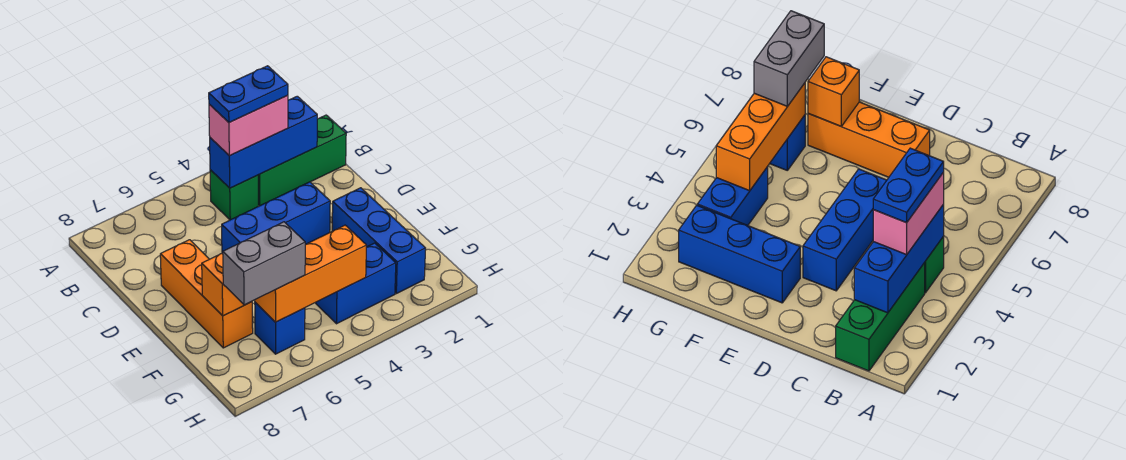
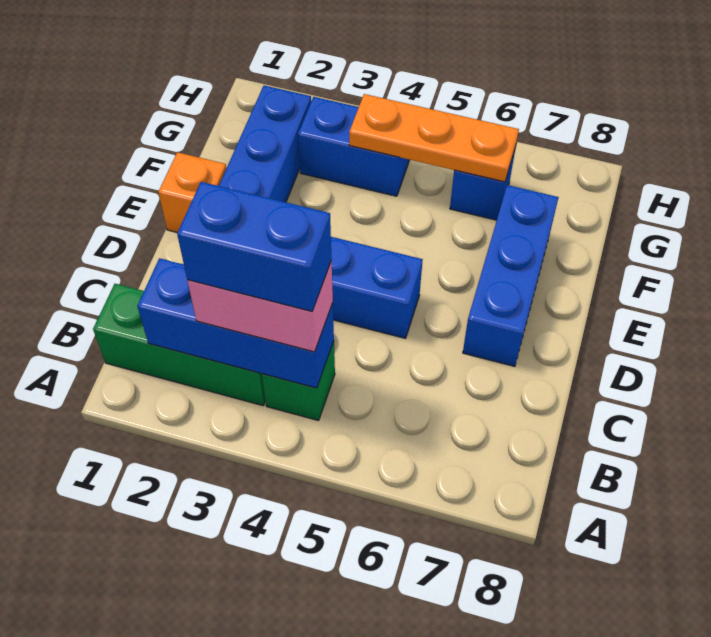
blue 1x2 plate [209,66,288,122] -> blue 1x2 brick [177,182,332,311]
orange 1x3 brick [160,240,253,348] -> blue 1x3 brick [463,185,559,367]
orange 1x1 brick [202,253,244,316] -> orange 1x1 brick moved to [158,152,226,233]
orange 1x3 brick [255,225,366,322] -> orange 1x3 plate [349,94,519,182]
grey 1x2 brick [223,222,306,305] -> none

